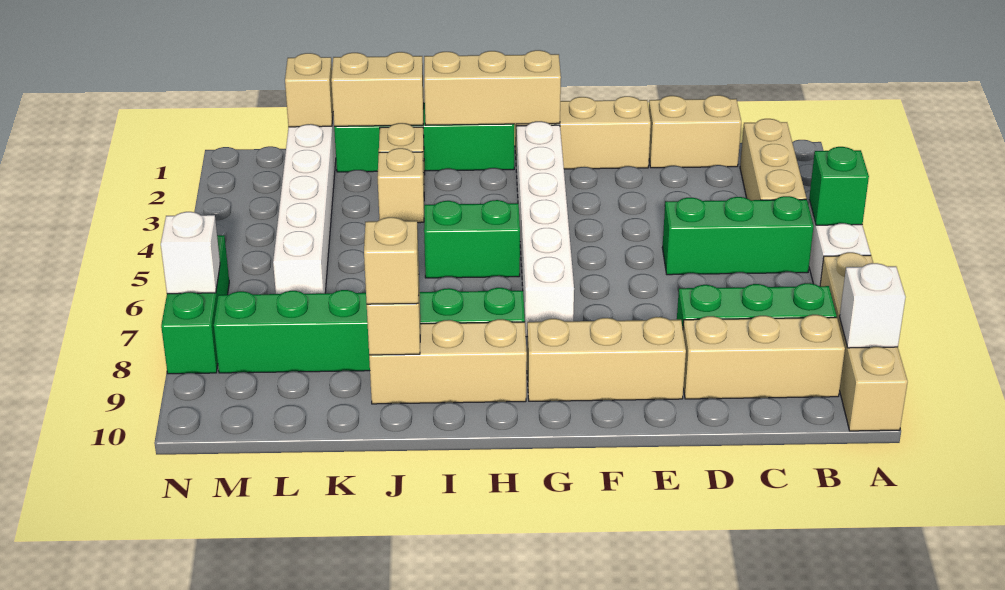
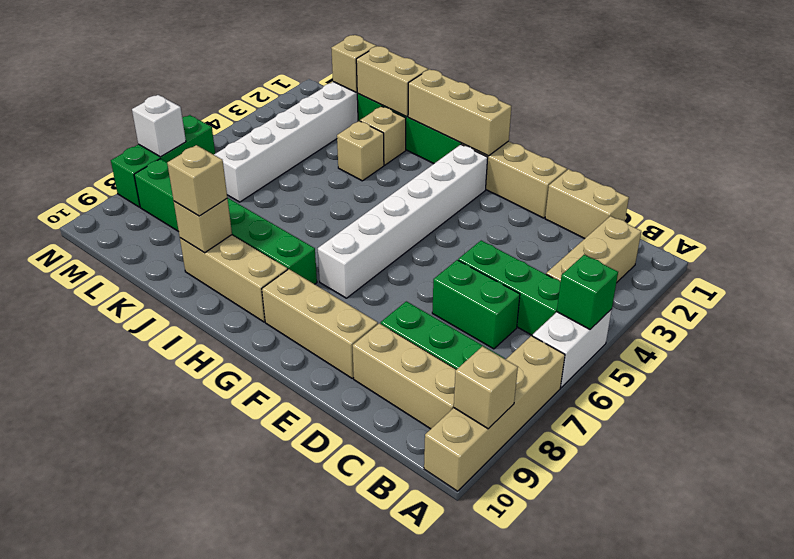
white 1x1 brick [840,263,906,348] -> tan 1x1 brick [454,346,518,429]
green 1x2 brick [424,200,520,278] -> green 1x2 brick moved to [432,260,520,349]

